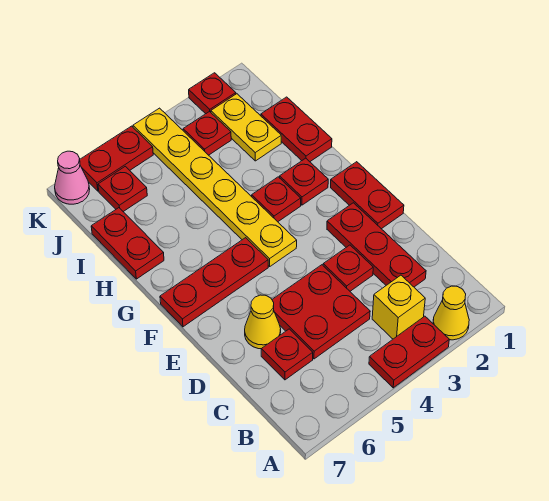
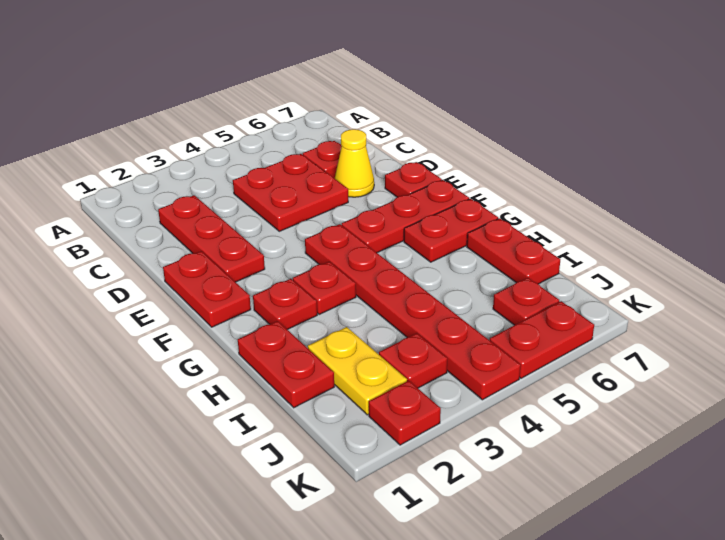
yellow 1x1 cone [433,286,469,340] -> none
red 1x2 plate [369,316,449,388] -> red 1x2 plate moved to [404,199,498,262]
yellow 1x1 brick [372,275,425,339] -> none
red 1x1 plate [323,245,373,291] -> red 1x1 plate moved to [385,162,442,197]
yellow 1x6 plate [133,108,297,266] -> red 1x6 plate [305,224,521,400]
pink 1x1 cone [55,151,90,204] -> none

